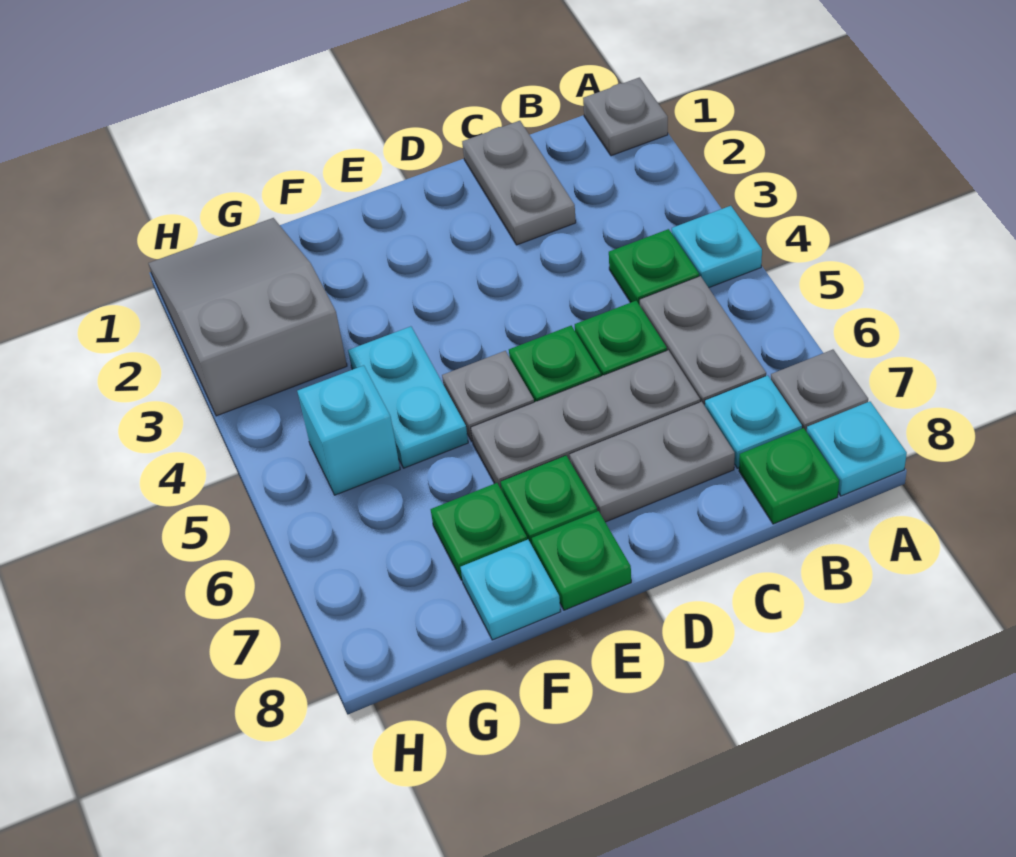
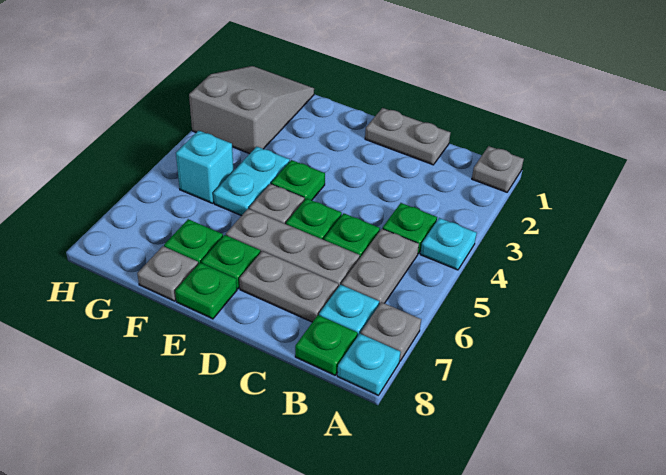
grey 1x2 plate [462,121,576,245] -> grey 1x2 plate turned to [365,108,450,165]
none -> green 1x1 plate [271,160,325,200]
cyan 1x1 plate [461,540,561,640] -> grey 1x1 plate [137,246,198,301]

